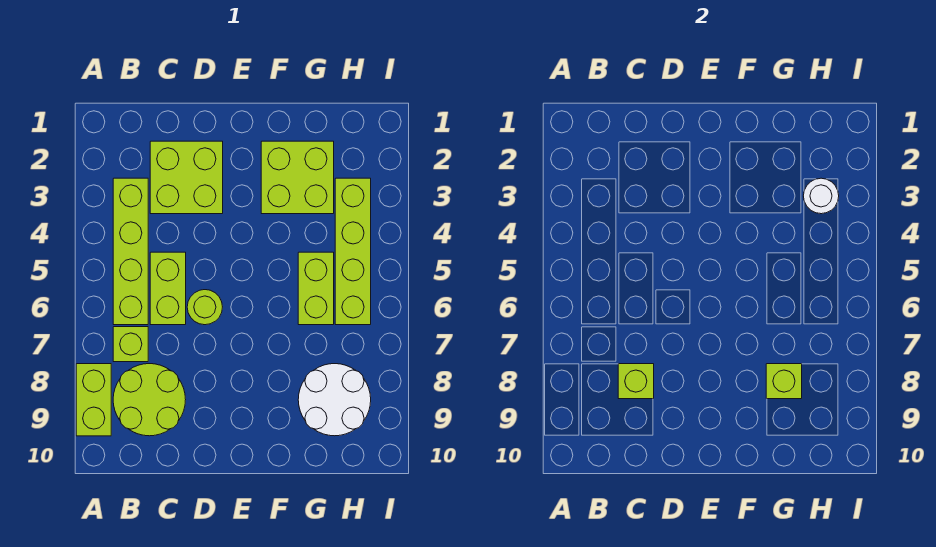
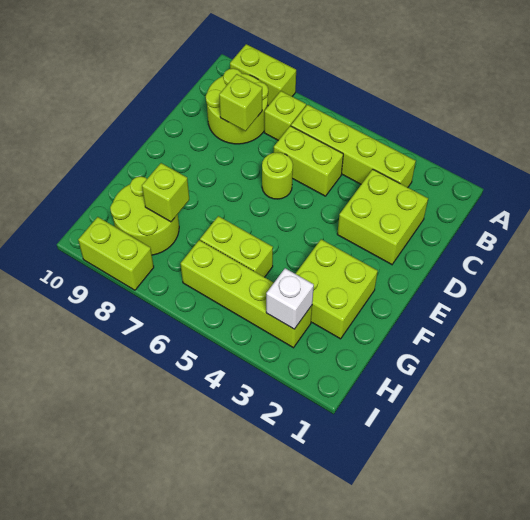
white 2x2 round brick [298,364,371,436] -> lime 2x2 round brick [110,176,179,255]
white 1x1 round brick [804,178,839,214] -> white 1x1 brick [266,268,314,329]
none -> lime 1x2 brick [78,217,154,290]

